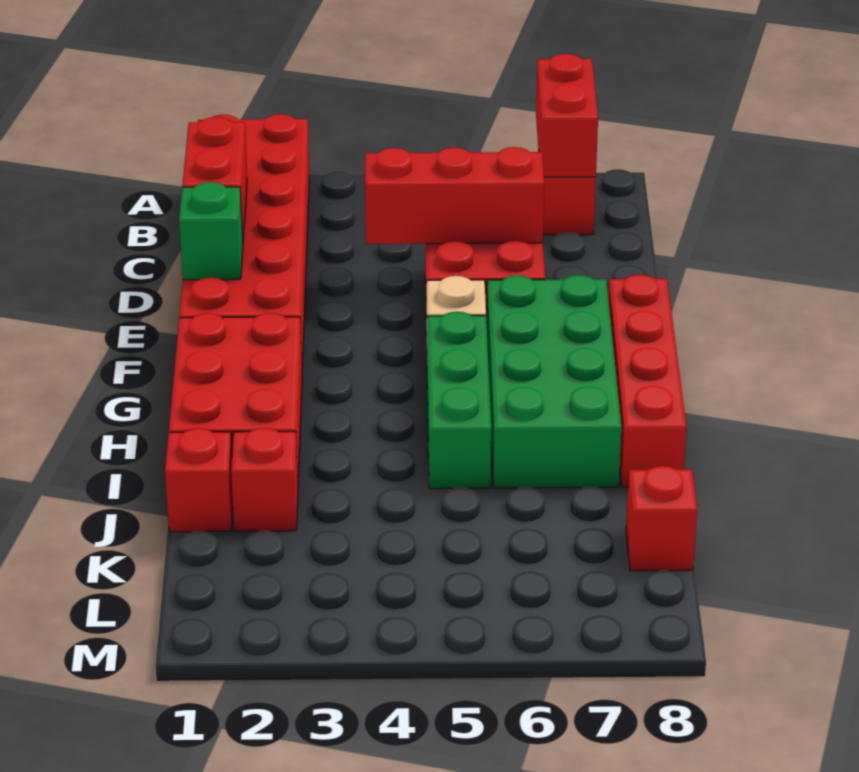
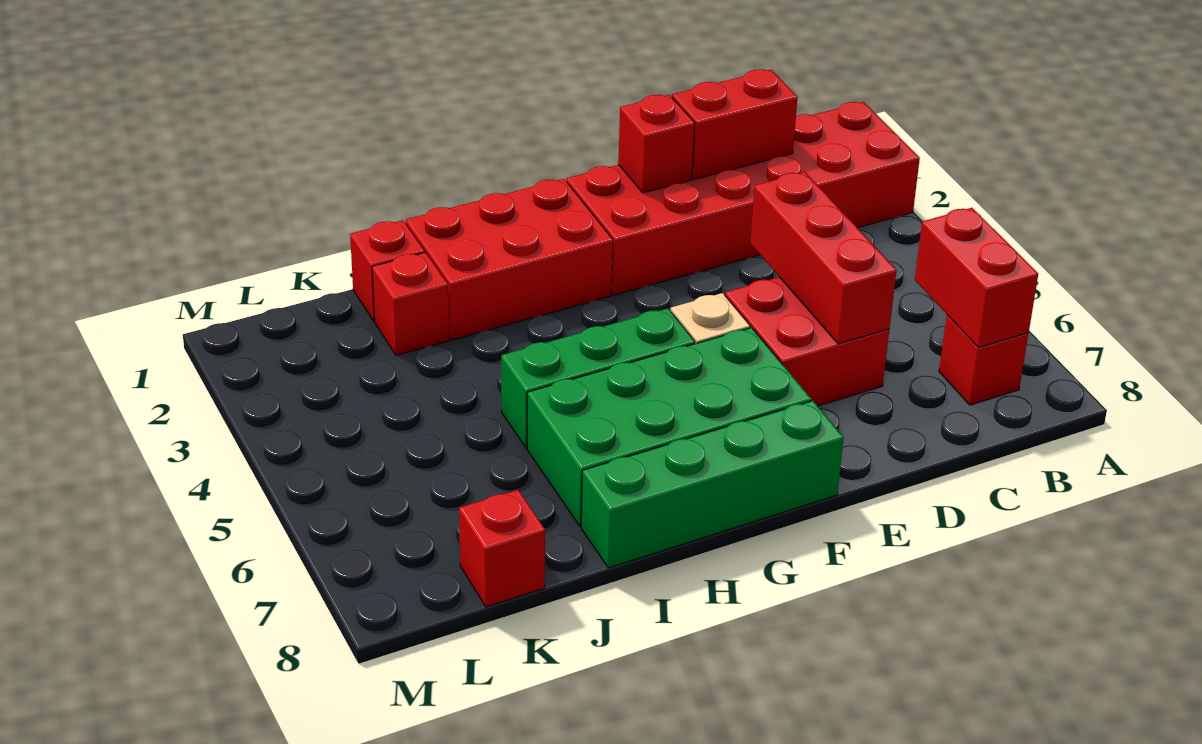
red 1x2 brick [536,54,598,177] -> red 1x2 brick turned to [915,208,1038,348]
green 1x1 brick [179,182,243,280] -> red 1x1 brick [618,95,695,193]
red 1x4 brick [608,275,686,487] -> green 1x4 brick [581,401,844,568]

